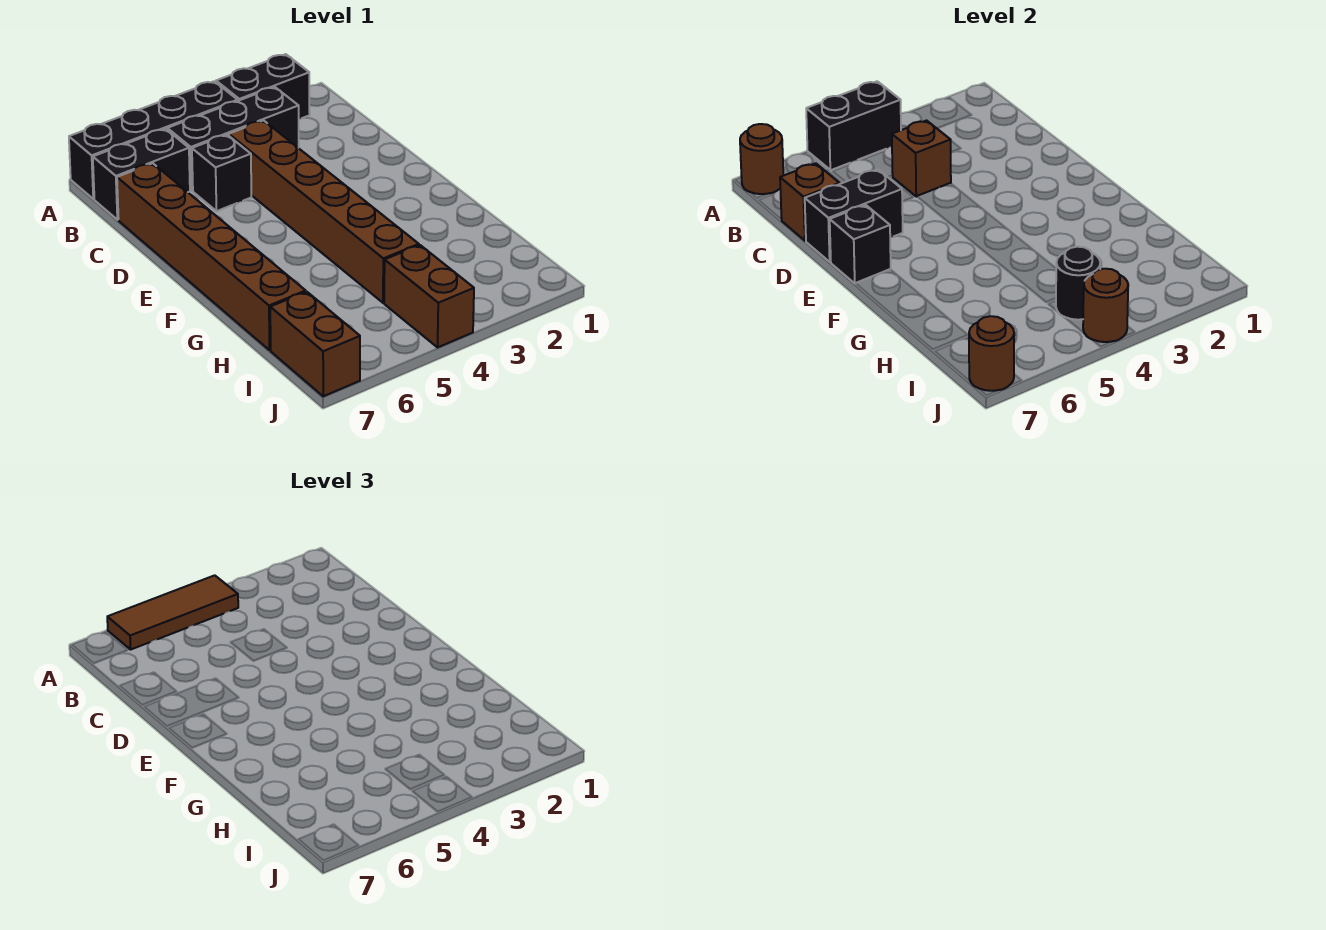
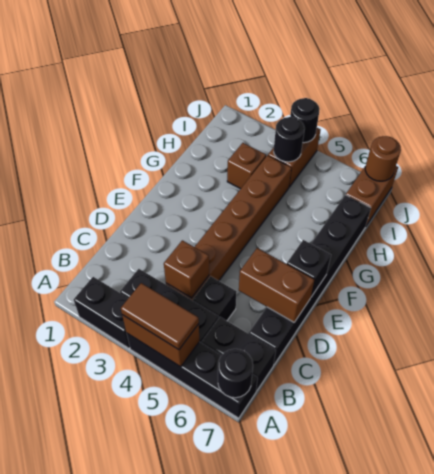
black 1x2 brick [806,81,901,170] -> brown 1x2 brick [122,315,200,367]
brown 1x3 tile [107,575,238,649] -> brown 1x2 tile [121,283,199,350]
brown 1x1 round brick [740,124,783,194] -> black 1x1 round brick [218,349,253,398]
brown 1x6 brick [117,163,306,350] -> black 1x6 brick [249,195,371,364]
brown 1x1 brick [780,163,839,241] -> brown 1x1 brick moved to [227,143,266,189]
black 1x2 brick [805,169,903,262] -> brown 1x2 brick [239,248,314,322]
brown 1x1 round brick [1083,269,1128,342] -> black 1x1 round brick [290,98,320,143]

